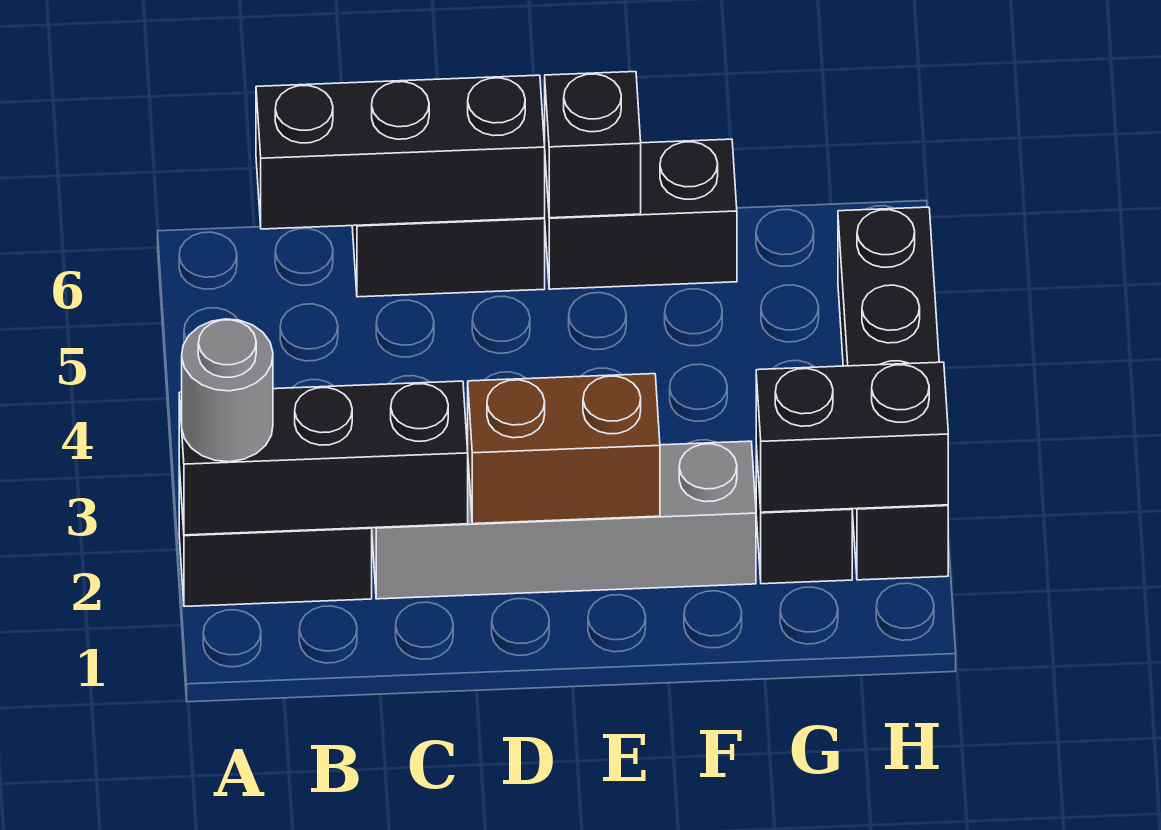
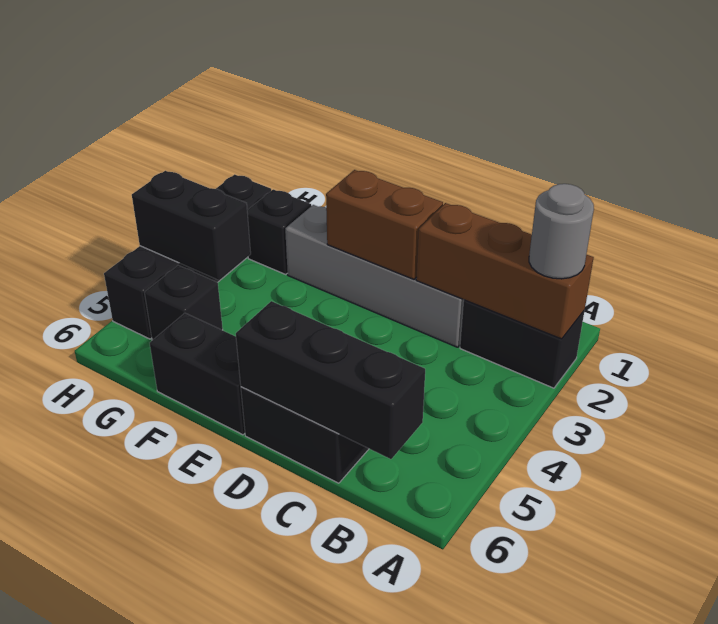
black 1x3 brick [179,381,468,535] -> brown 1x3 brick [416,203,594,339]
black 1x1 brick [545,72,641,218] -> black 1x1 brick moved to [144,265,223,340]
black 1x2 brick [756,362,948,512] -> black 1x2 brick moved to [132,171,251,281]

